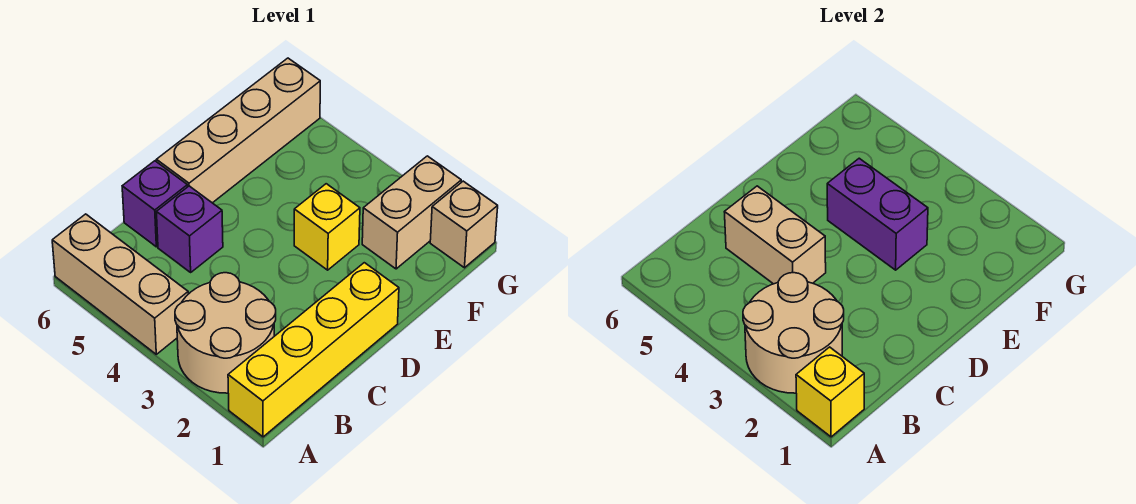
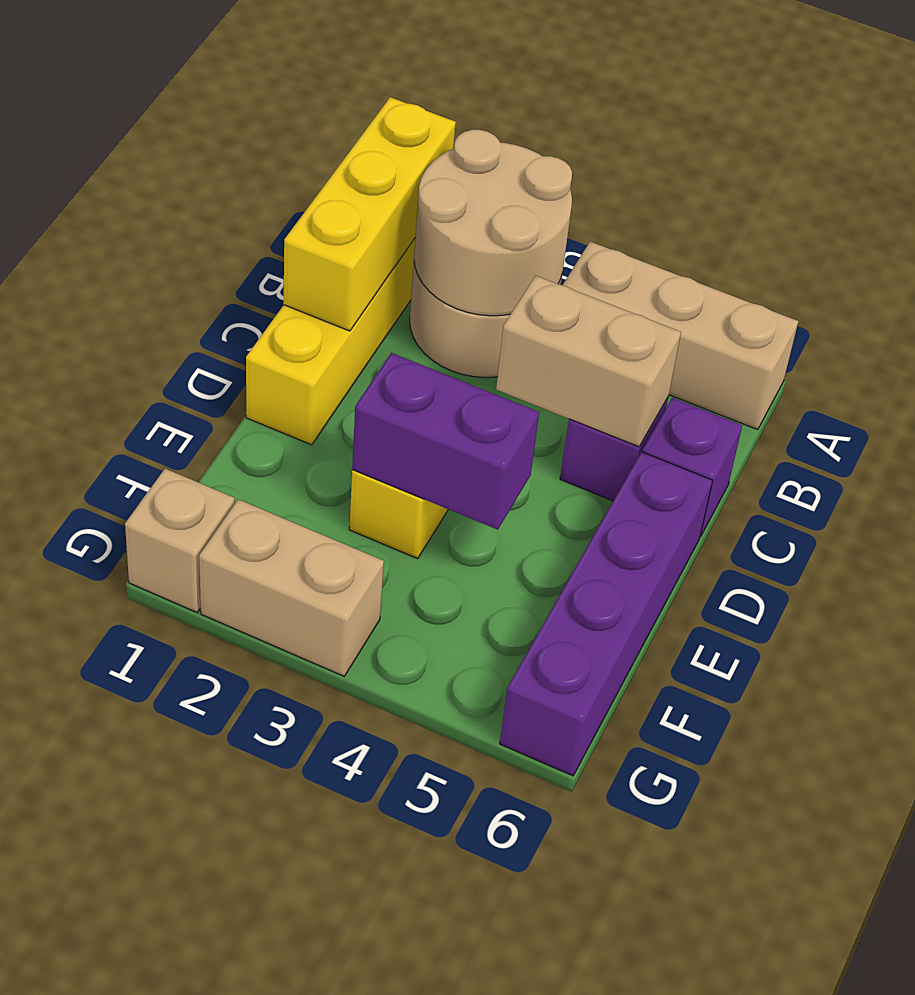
yellow 1x1 brick [796,347,864,437] -> yellow 1x3 brick [283,97,456,331]
tan 1x4 brick [157,58,320,203] -> purple 1x4 brick [500,452,713,776]
tan 1x2 brick [362,156,461,269] -> tan 1x2 brick turned to [199,499,384,676]

